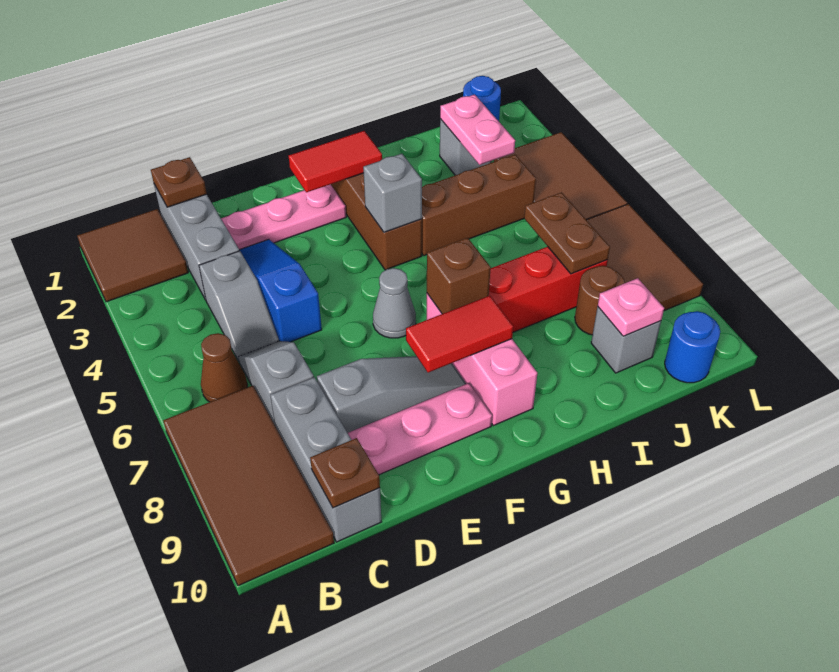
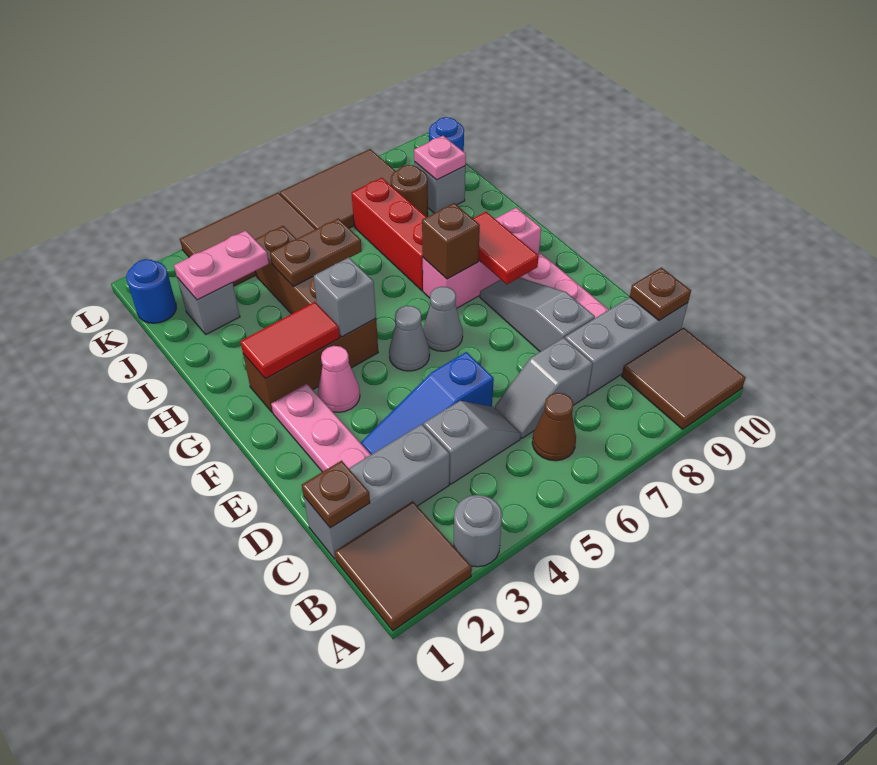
none -> grey 1x1 round brick [454,495,502,567]
brown 2x4 tile [163,386,334,586] -> brown 2x2 tile [622,328,746,429]
red 1x2 tile [289,131,382,192] -> red 1x2 tile turned to [240,302,340,379]
none -> pink 1x1 cone [318,346,360,412]
none -> grey 1x1 cone [389,306,430,371]
brown 1x2 plate [524,192,610,274] -> brown 1x2 plate moved to [270,218,362,287]

